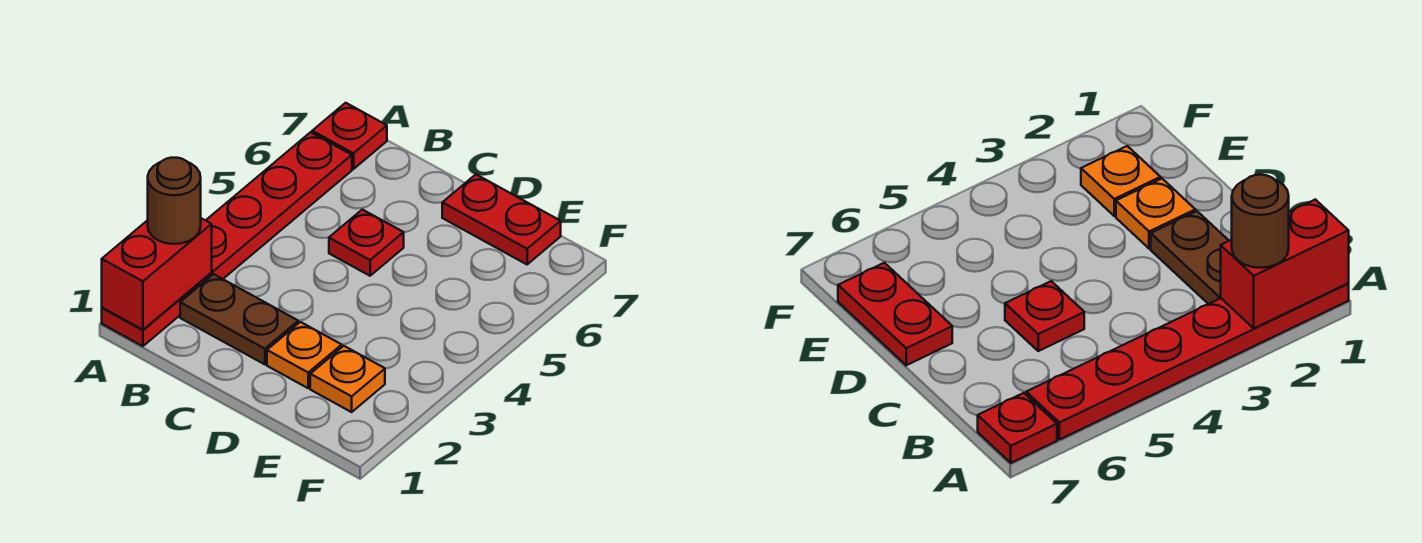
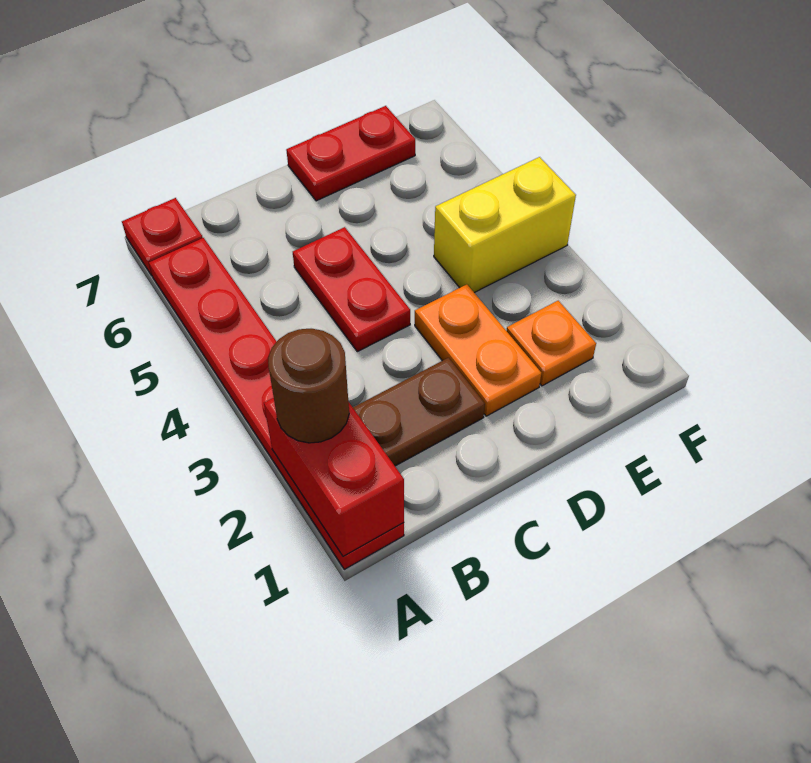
red 1x1 plate [329,210,404,276] -> red 1x2 plate [293,227,410,352]
orange 1x1 plate [267,322,342,388] -> orange 1x2 plate [415,284,541,416]
none -> yellow 1x2 brick [434,157,576,293]

